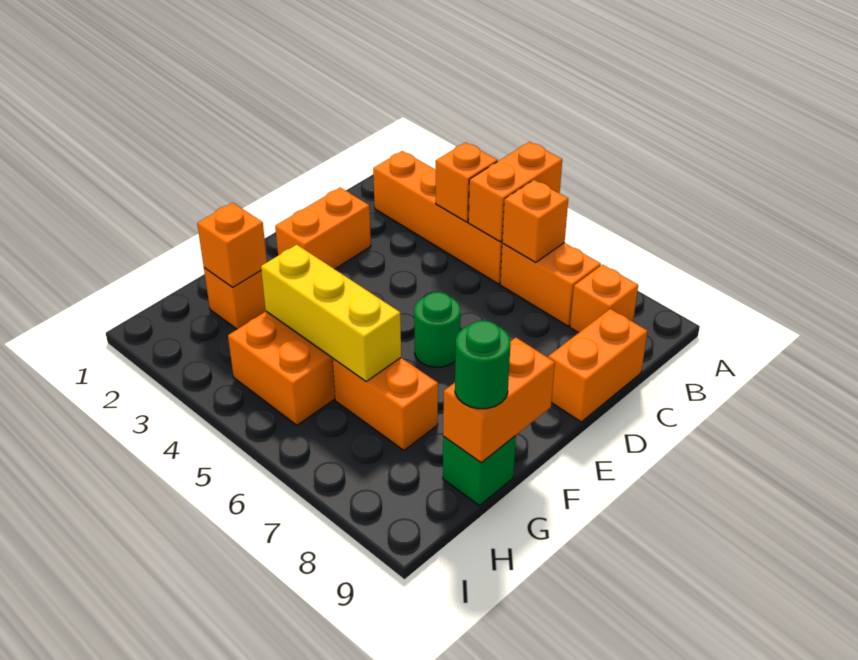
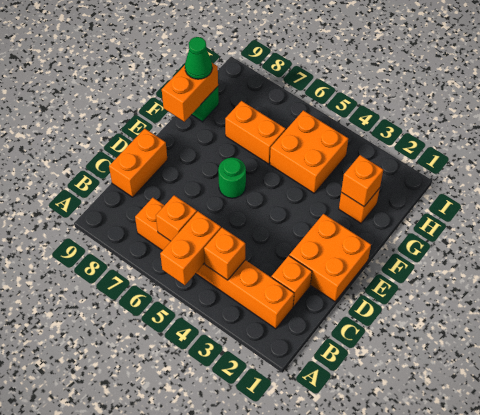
orange 1x1 brick [570,265,638,333] -> orange 1x1 brick moved to [271,256,312,307]
orange 1x2 brick [275,188,371,269] -> orange 2x2 brick [289,214,371,302]
yellow 1x3 brick [261,245,401,381] -> none
green 1x1 round brick [455,321,511,409] -> green 1x1 cone [185,37,212,79]

